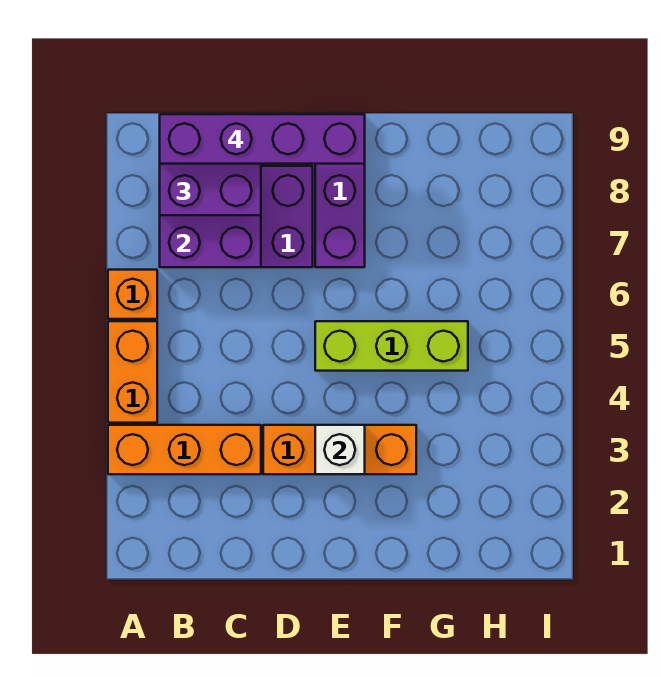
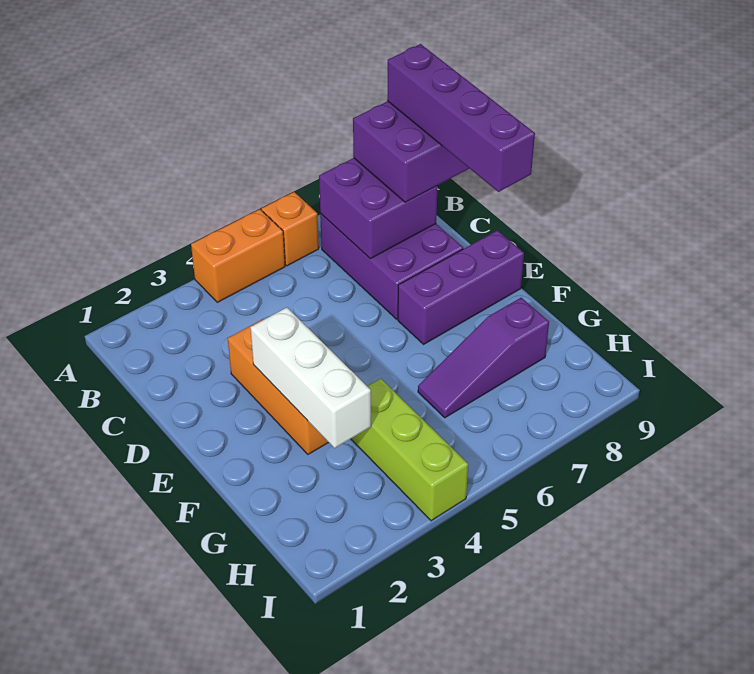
orange 1x3 brick [108,425,261,474] -> none
white 1x1 brick [315,425,365,474] -> white 1x3 brick [250,308,371,448]
lime 1x3 brick [315,321,468,371] -> lime 1x3 brick moved to [351,379,468,521]
none -> purple 1x3 slope [418,298,549,418]

